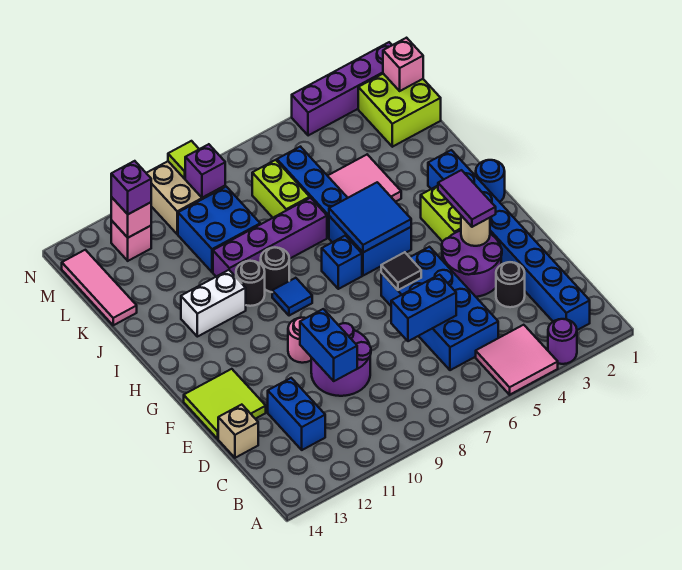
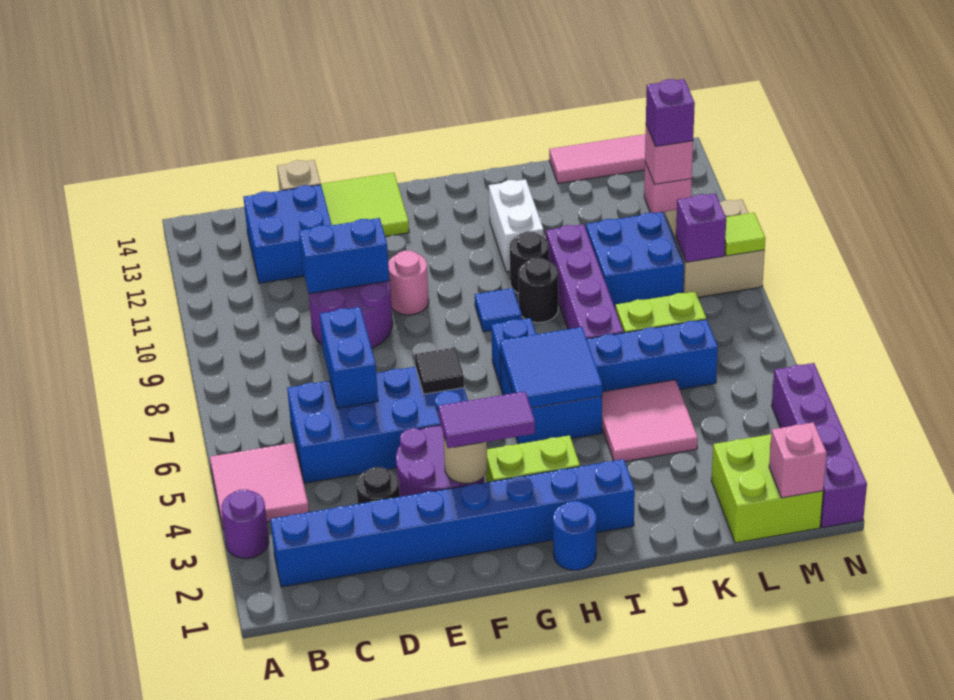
blue 1x2 brick [268,378,325,450] -> blue 2x2 brick [244,185,332,283]

